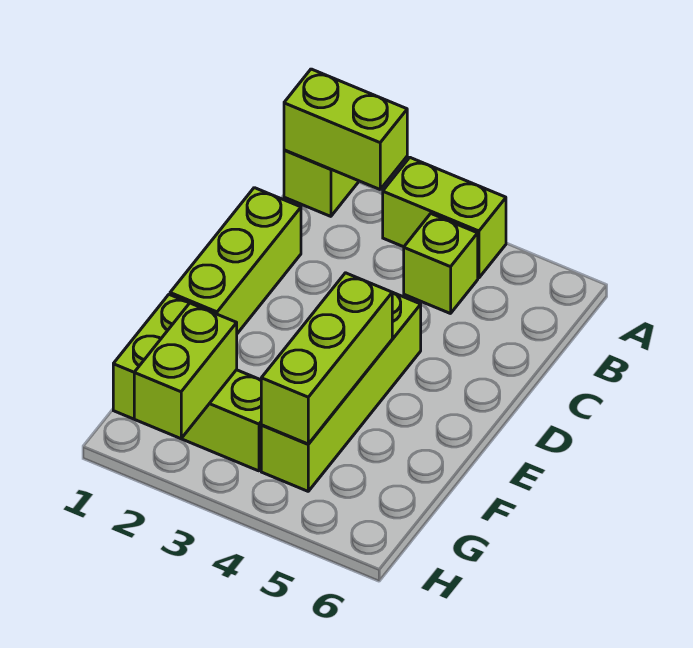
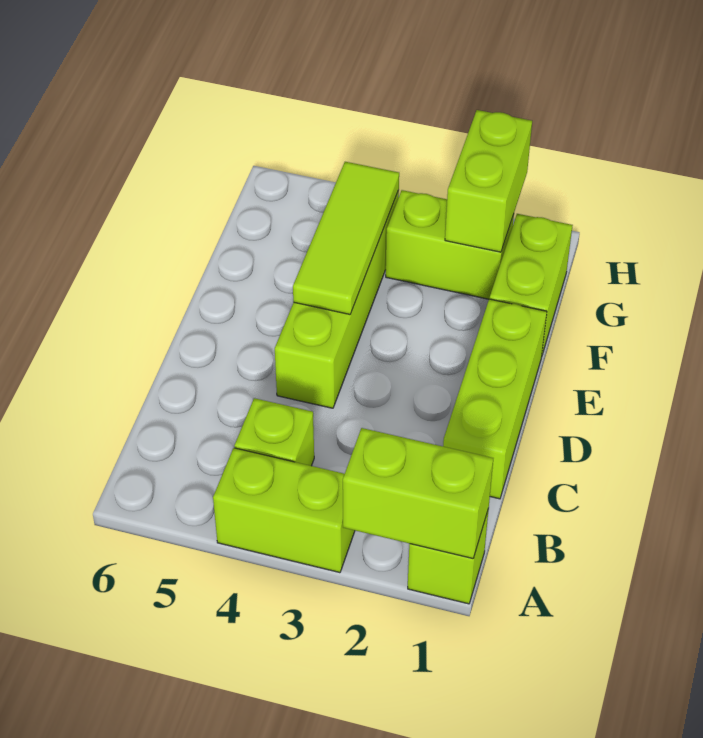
lime 1x3 brick [261,273,392,444] -> lime 1x3 tile [293,162,399,314]

